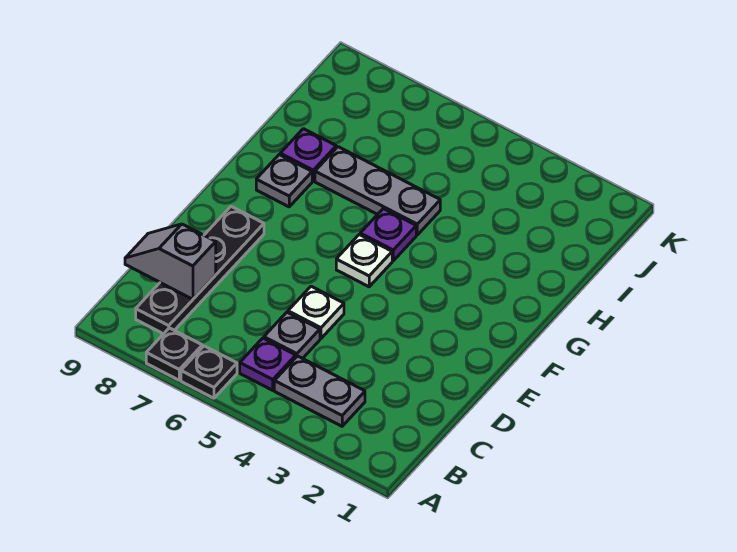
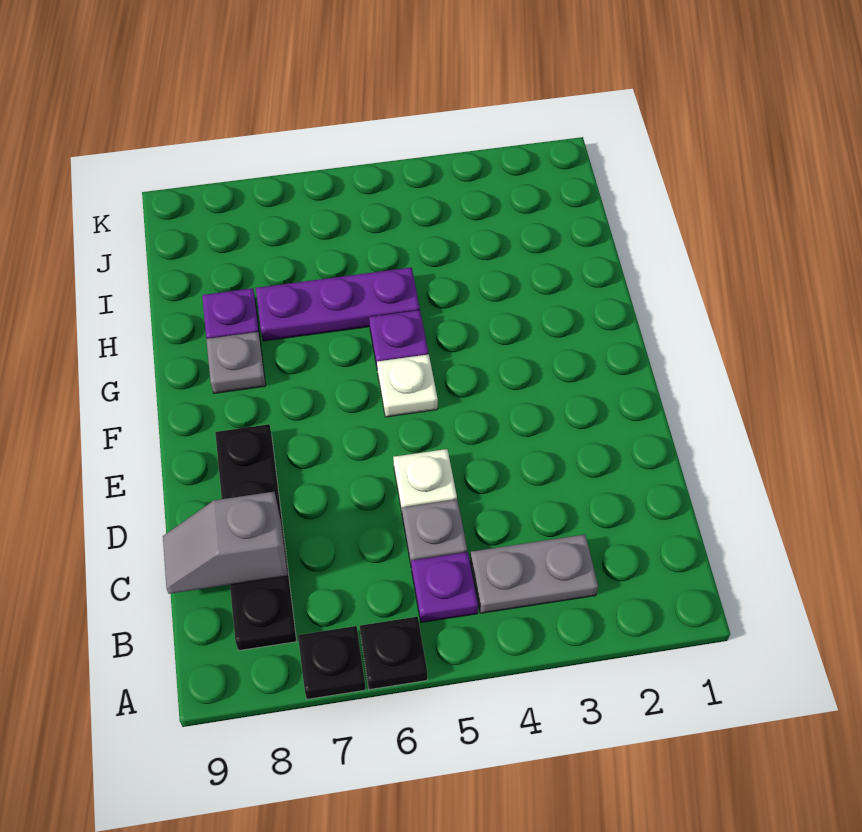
grey 1x3 plate [315,147,440,235] -> purple 1x3 plate [256,267,420,341]

